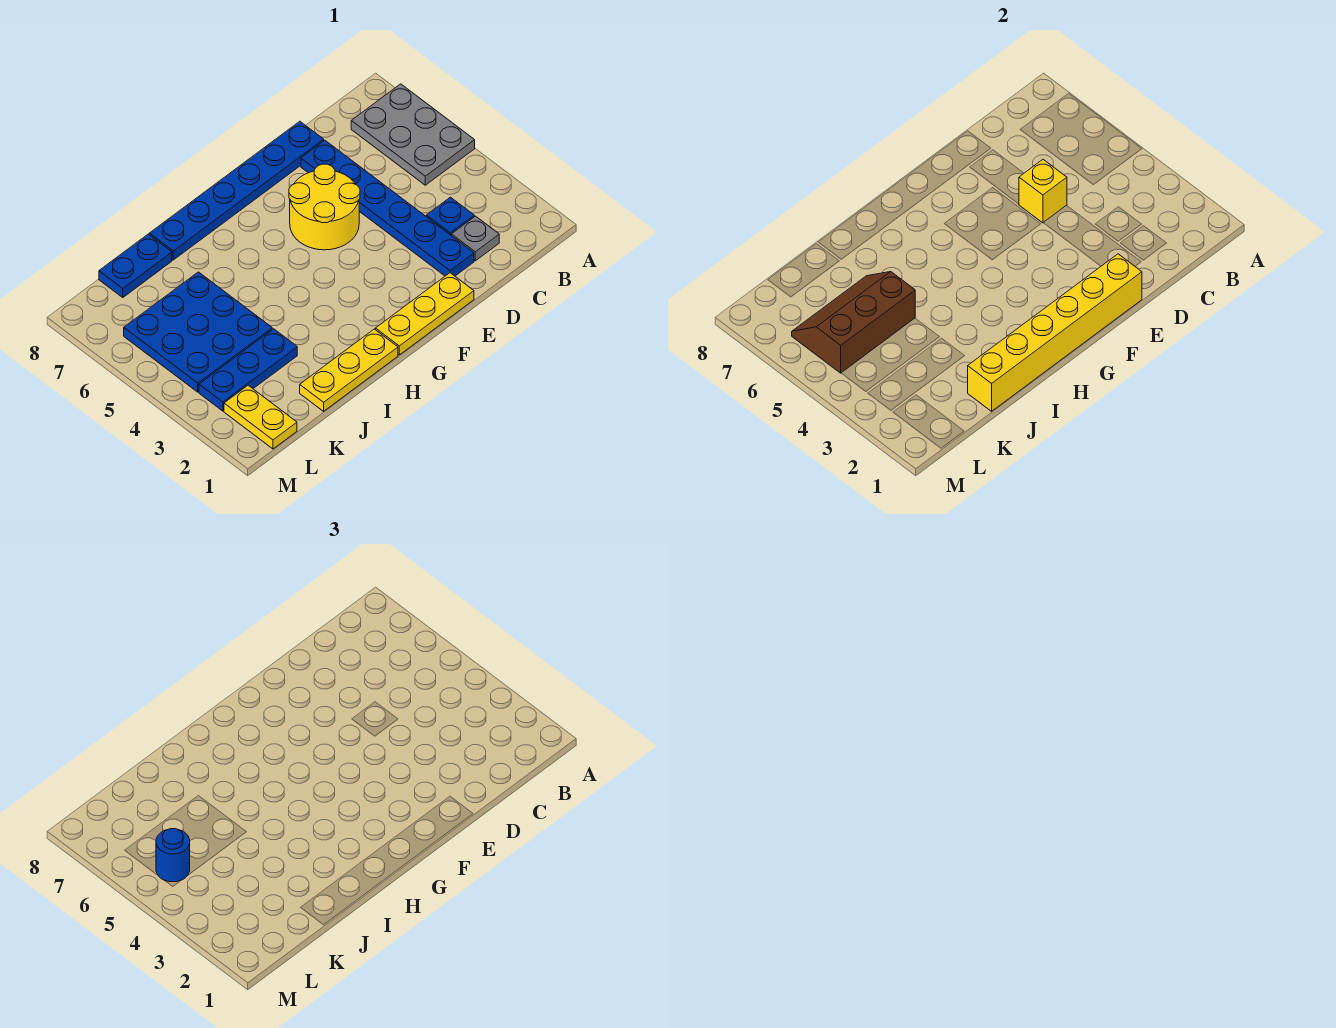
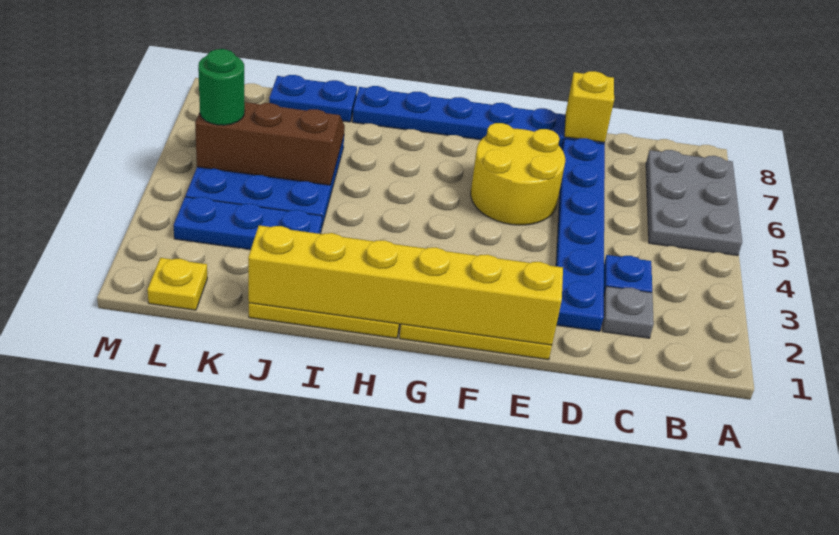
yellow 1x1 brick [1019,160,1067,223] -> yellow 1x1 brick moved to [564,71,614,142]
yellow 1x2 plate [224,385,297,449] -> yellow 1x1 plate [147,258,207,310]
blue 1x1 round brick [156,829,190,882] -> green 1x1 round brick [198,49,245,125]

